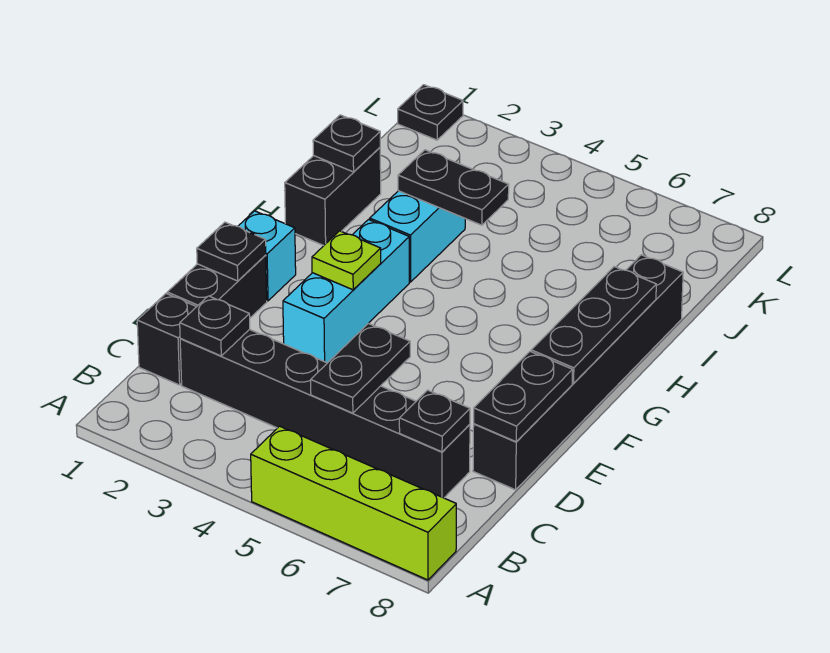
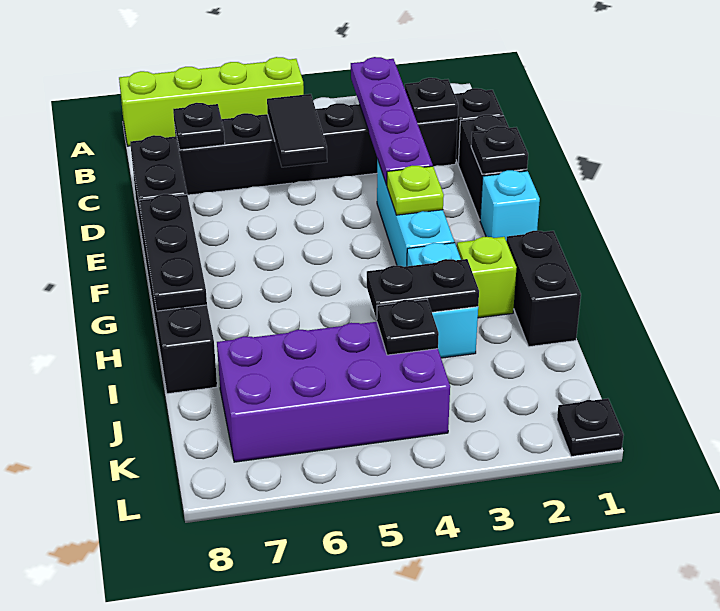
none -> purple 1x4 plate [351,57,433,185]
black 1x2 plate [311,323,410,413] -> black 1x2 tile [267,94,327,167]
none -> lime 1x1 brick [457,237,517,318]
black 1x1 plate [313,115,380,172] -> black 1x1 plate moved to [377,299,439,355]
none -> purple 2x4 brick [217,322,450,462]

